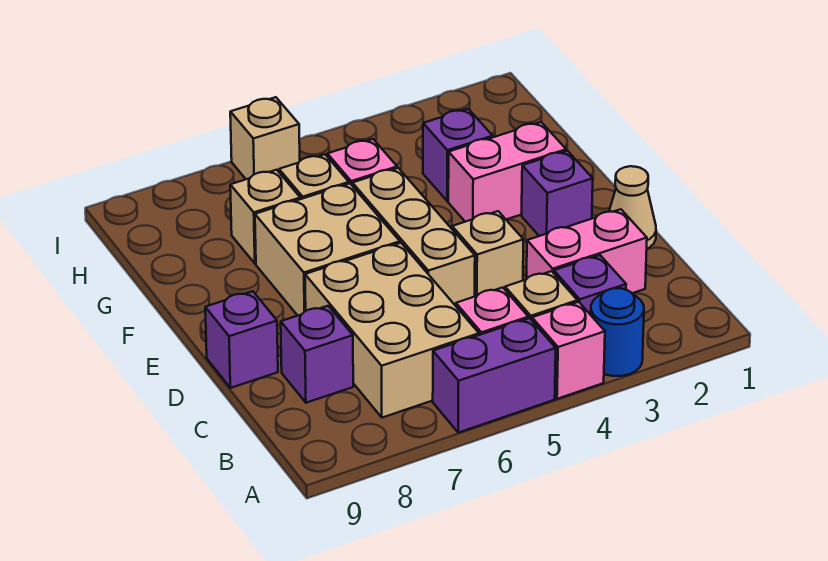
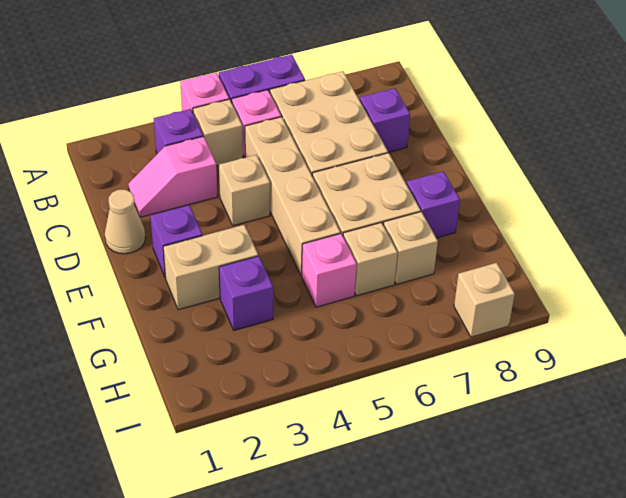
blue 1x1 round brick [591,288,644,376] -> none
pink 1x2 brick [527,209,647,293] -> pink 1x2 slope [128,136,217,217]
tan 1x3 brick [352,168,475,306] -> tan 1x4 brick [245,117,341,276]
purple 1x1 brick [205,291,278,388] -> purple 1x1 brick moved to [406,171,460,238]
pink 1x2 brick [448,122,566,222] -> tan 1x2 brick [163,225,258,310]
tan 1x1 brick [230,97,300,179] -> tan 1x1 brick moved to [454,263,515,337]

